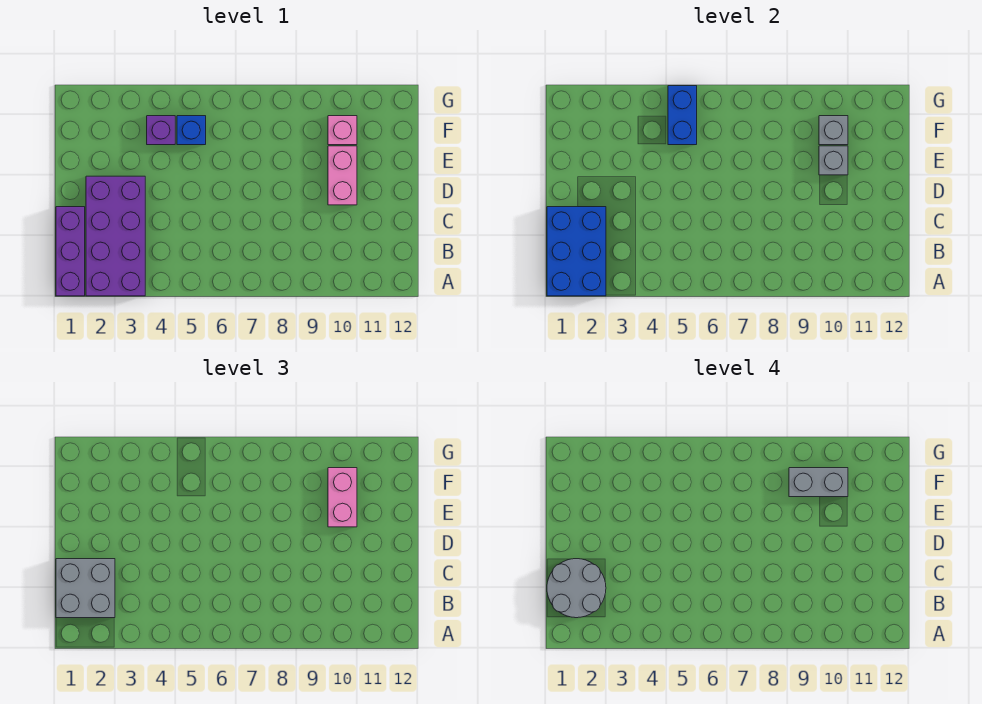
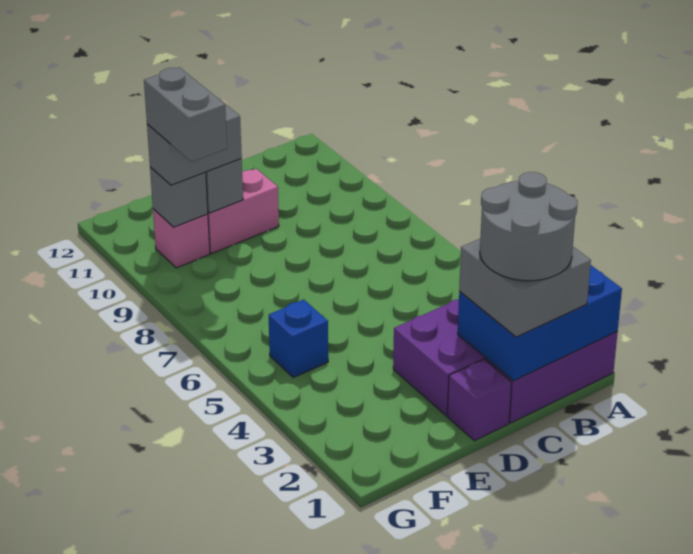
pink 1x2 brick [328,468,357,527] -> grey 1x2 brick [147,98,242,185]
purple 1x1 brick [147,116,175,145] -> purple 1x1 brick moved to [448,359,512,441]
blue 1x2 brick [668,86,697,145] -> none

